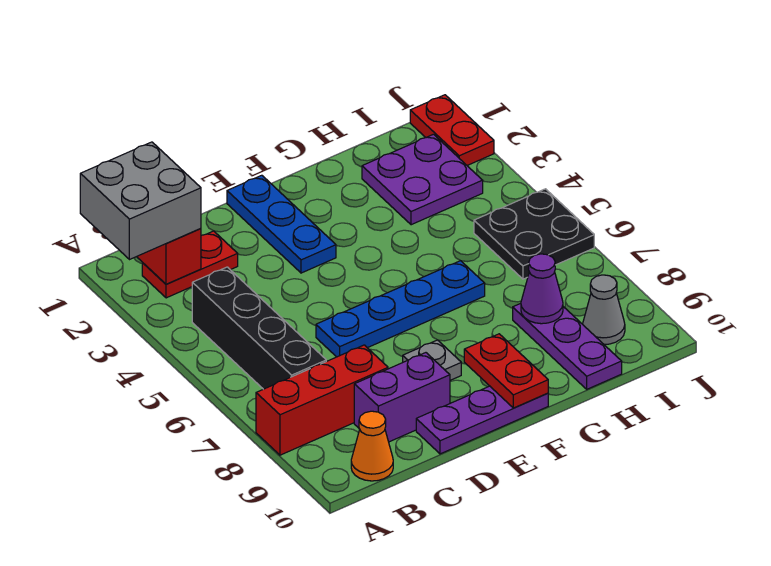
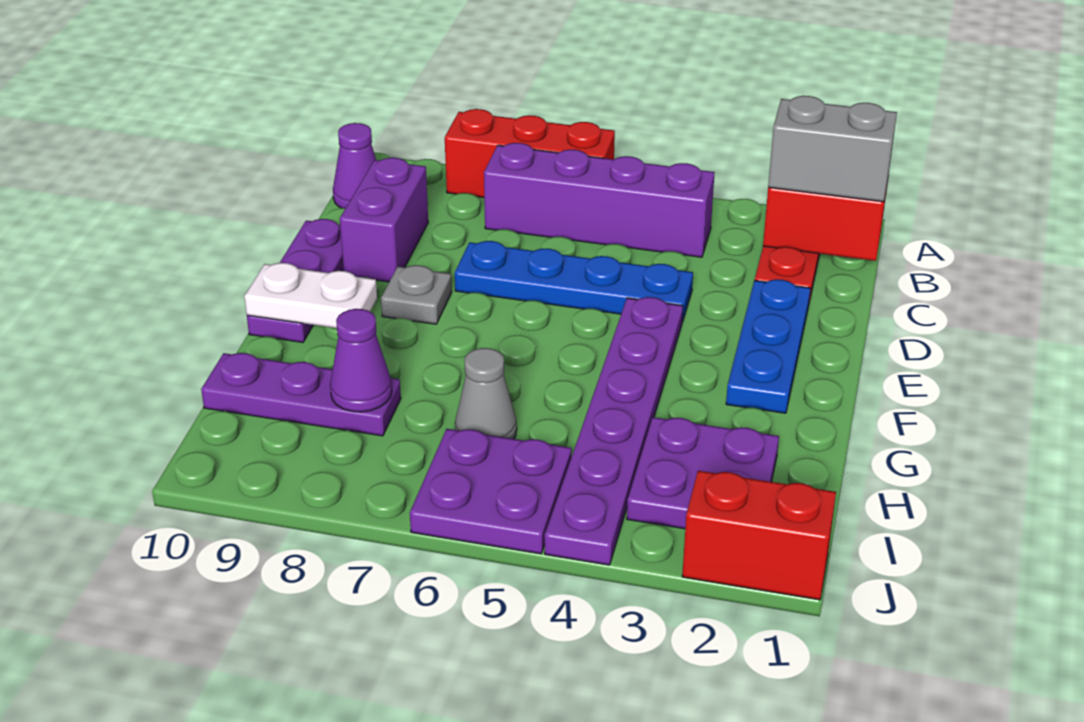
grey 2x2 brick [80,142,201,260] -> grey 1x2 brick [768,96,897,202]
red 1x3 brick [256,345,388,455] -> red 1x3 brick turned to [445,109,615,198]
black 1x4 brick [192,267,326,389] -> purple 1x4 brick [484,143,715,257]
orange 1x1 cone [351,411,393,481] -> purple 1x1 cone [333,123,376,208]
blue 1x4 plate [316,261,485,357] -> blue 1x4 plate turned to [455,241,693,322]
blue 1x3 plate [227,175,336,273] -> blue 1x3 plate turned to [726,280,811,413]
none -> purple 1x6 plate [545,297,683,565]
red 1x2 plate [464,334,548,408] -> white 1x2 plate [244,263,377,328]
black 2x2 plate [474,189,594,279] -> purple 2x2 plate [410,429,572,554]
grey 1x1 cone [583,275,625,345] -> grey 1x1 cone moved to [455,348,517,439]
red 1x2 plate [410,95,494,165] -> red 1x2 brick [682,471,836,600]

